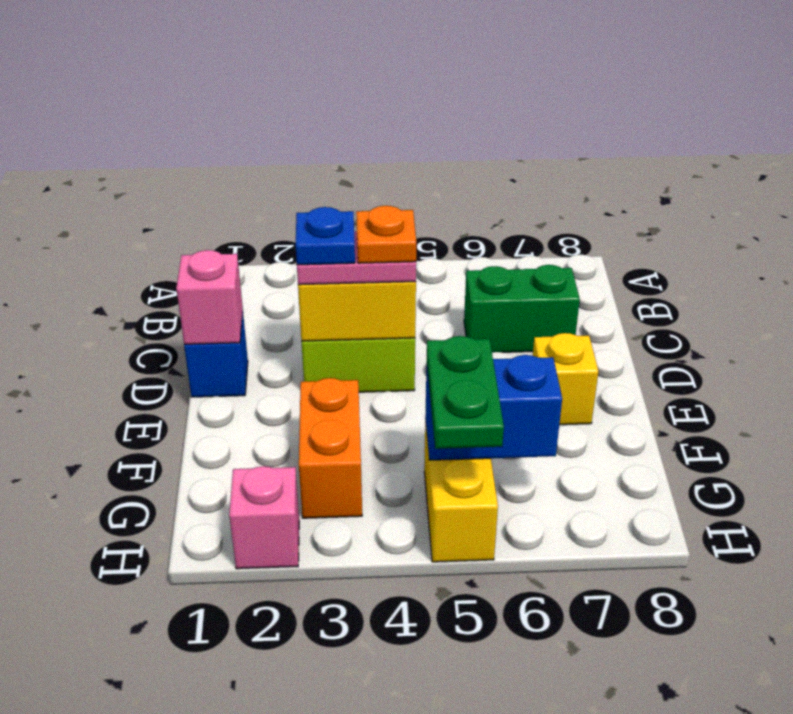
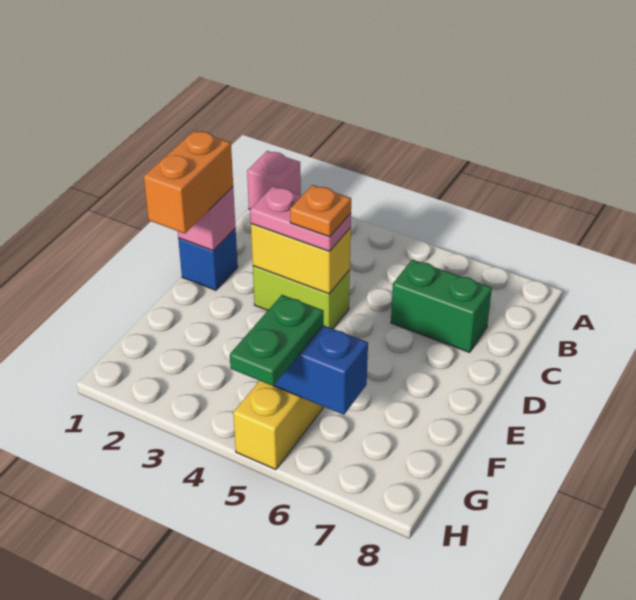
blue 1x1 plate [296,207,355,265] -> none
yellow 1x1 brick [533,333,598,425] -> none
orange 1x2 brick [299,378,362,518] -> orange 1x2 brick moved to [144,131,233,234]
pink 1x1 brick [229,466,299,569] -> pink 1x1 brick moved to [247,151,301,209]

